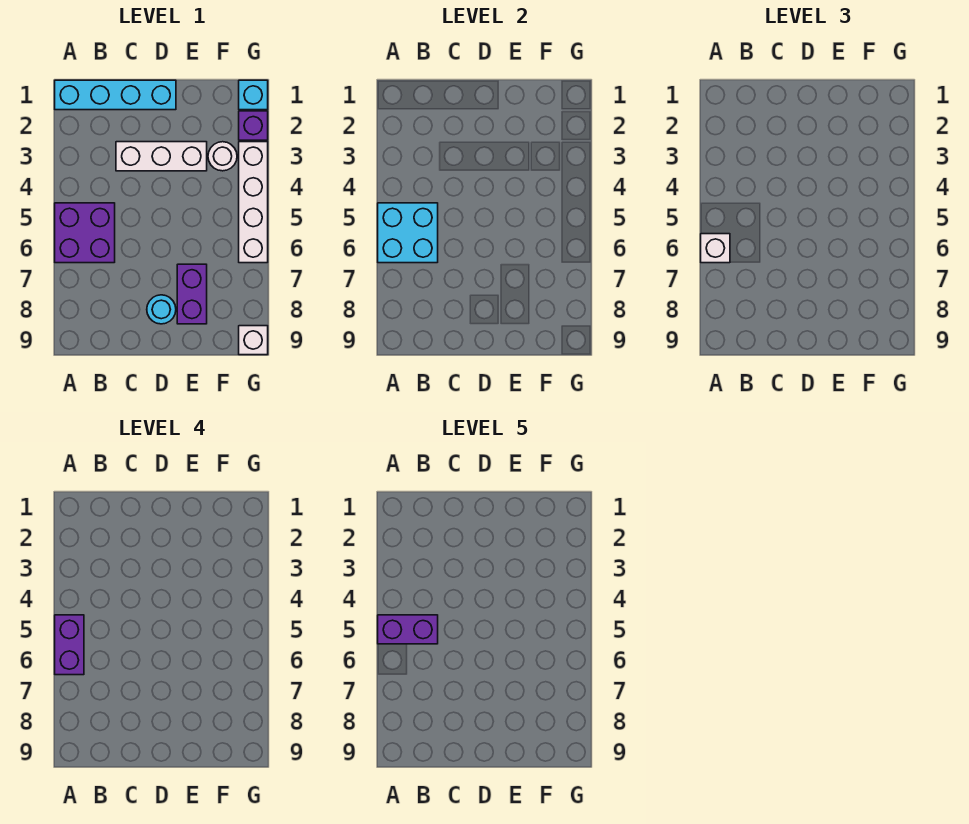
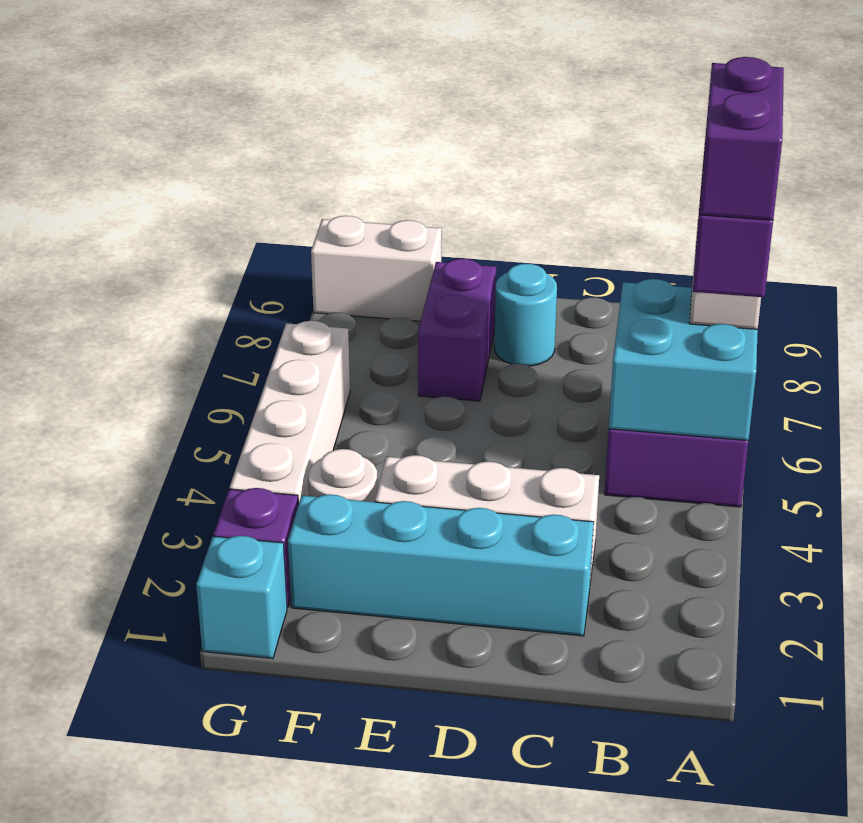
cyan 1x4 brick [55,80,176,110] -> cyan 1x4 brick moved to [288,494,594,636]
purple 1x2 brick [378,615,438,644] -> purple 1x2 brick turned to [699,57,784,220]
white 1x1 brick [239,326,268,355] -> white 1x2 brick [311,216,442,321]

